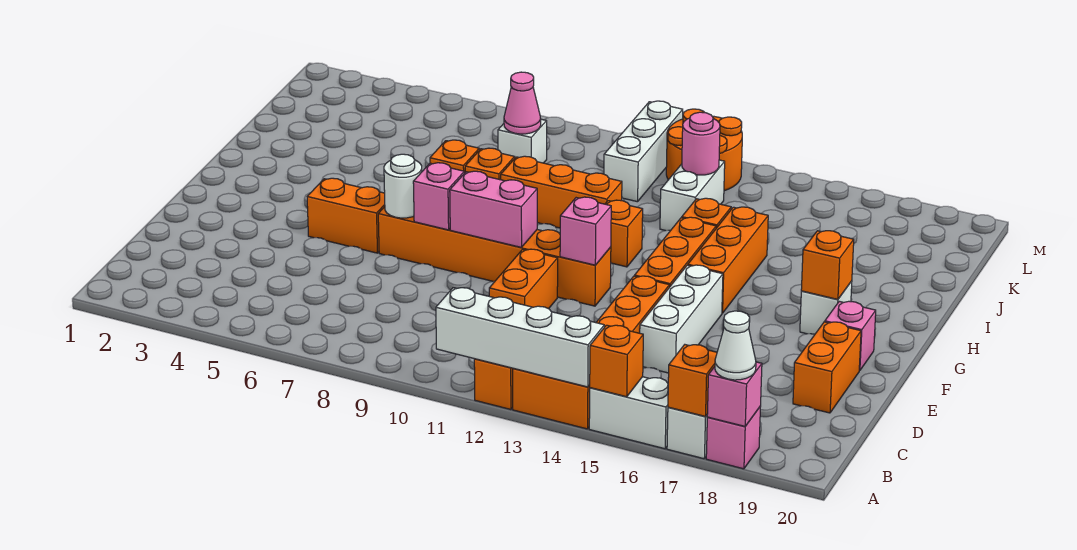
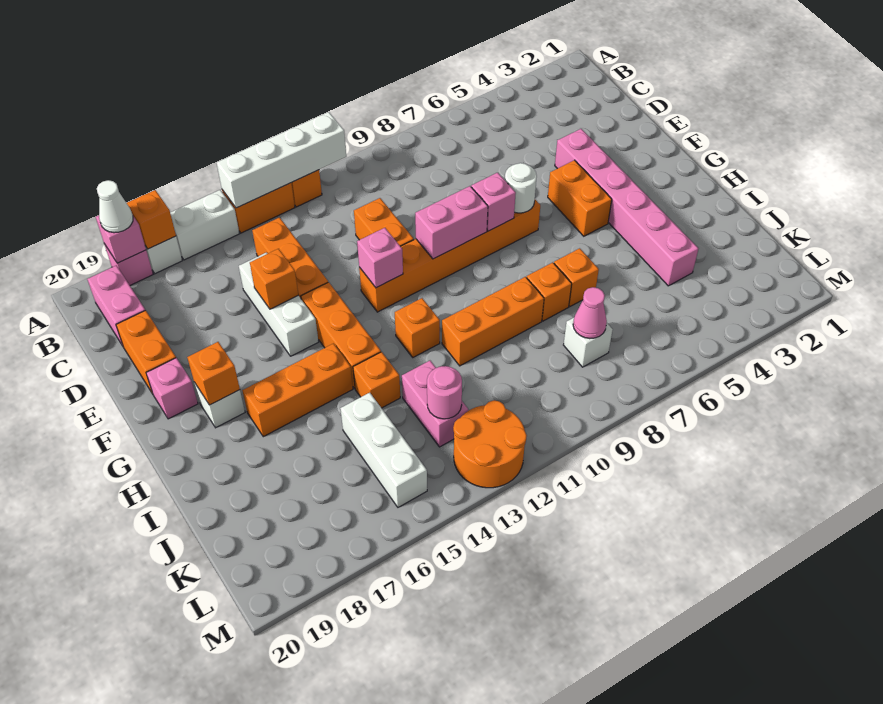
orange 1x1 brick [589,325,643,397] -> orange 1x1 brick moved to [250,249,298,309]
none -> pink 1x2 brick [87,265,145,346]
none -> pink 1x6 brick [555,129,698,286]
orange 1x2 brick [307,178,385,253] -> orange 1x2 brick turned to [548,160,612,236]
orange 1x3 brick [688,207,768,313] -> orange 1x3 brick turned to [242,343,353,437]
white 1x2 brick [660,160,725,231] -> pink 1x2 brick [402,361,468,447]
white 1x3 brick [604,101,683,202] -> white 1x3 brick moved to [340,393,427,507]

